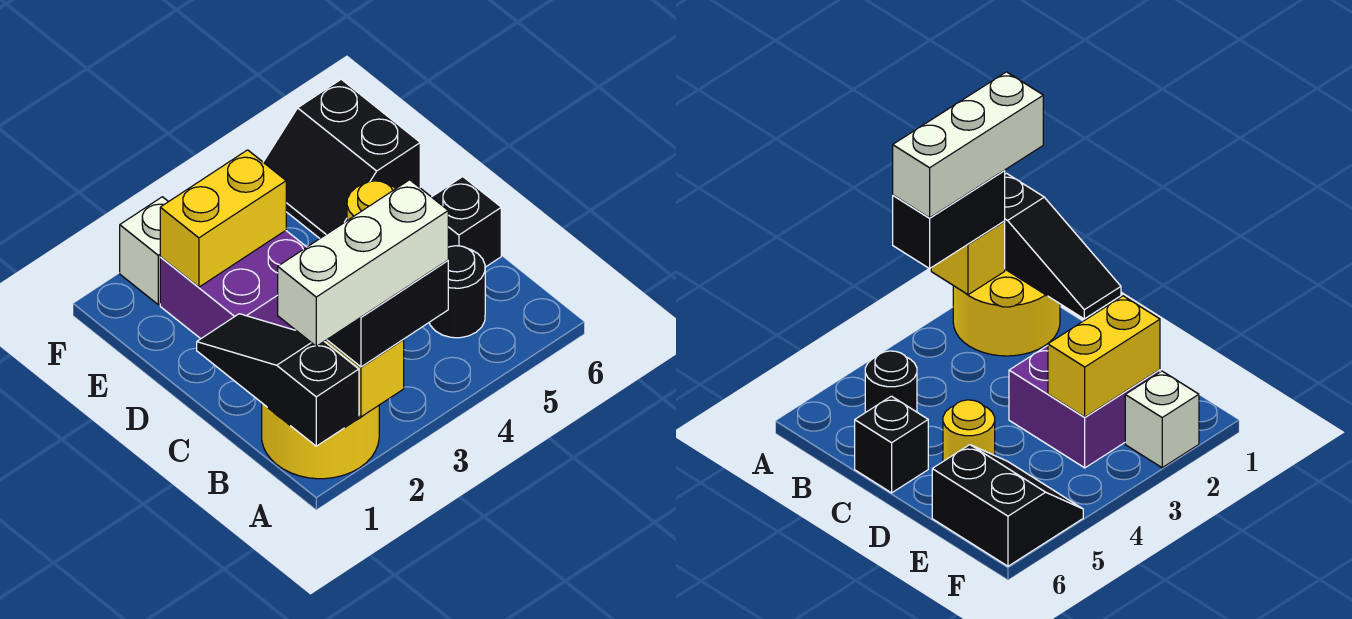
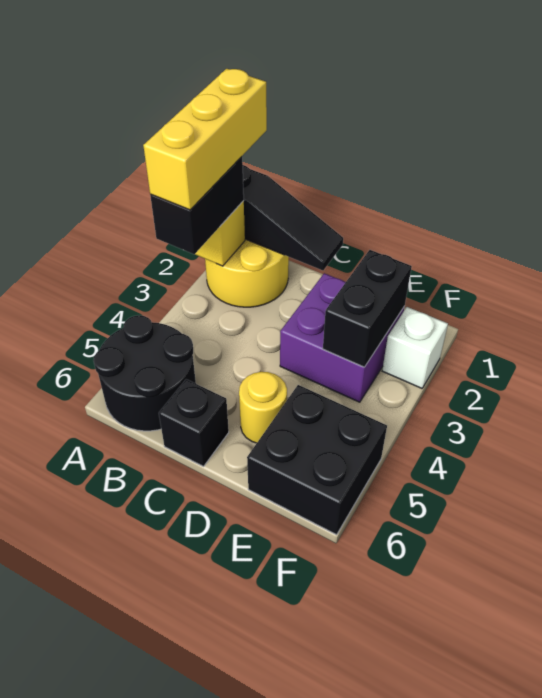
white 1x3 brick [278,180,448,346] -> yellow 1x3 brick [143,69,267,210]
black 1x1 round brick [429,246,485,338] -> black 2x2 round brick [93,315,196,431]
yellow 1x2 brick [160,150,286,287] -> black 1x2 brick [323,250,412,367]
black 2x2 slope [263,79,420,238] -> black 2x2 brick [247,385,387,535]

